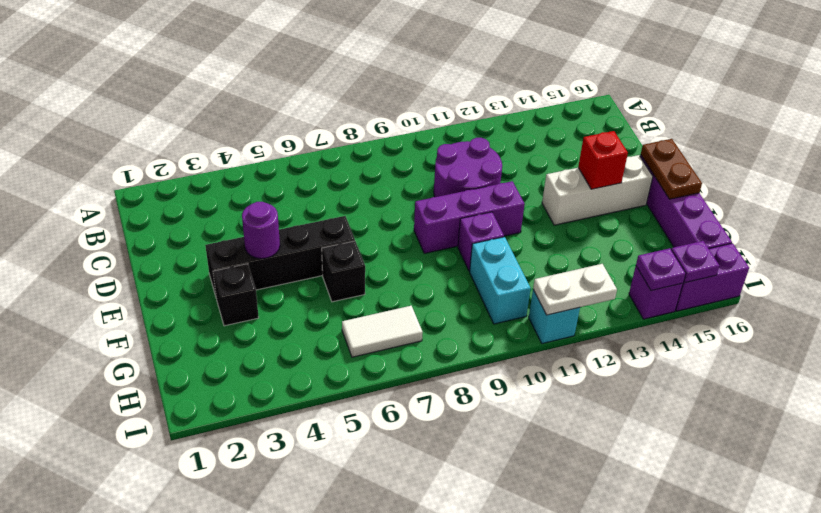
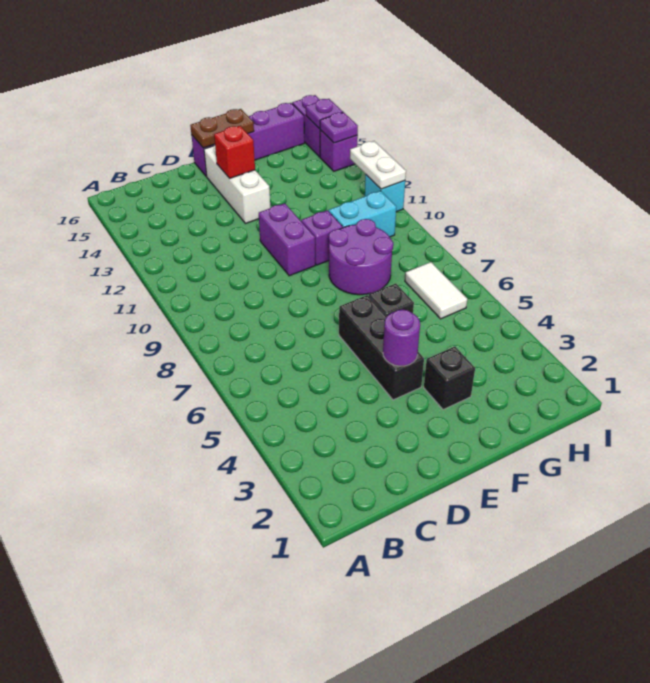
purple 2x2 round brick [434,138,502,197] -> purple 2x2 round brick moved to [329,219,393,295]
black 1x4 brick [205,216,355,296] -> black 1x3 brick [339,295,424,400]
purple 1x3 brick [414,181,525,253] -> purple 1x2 brick [259,203,315,276]

